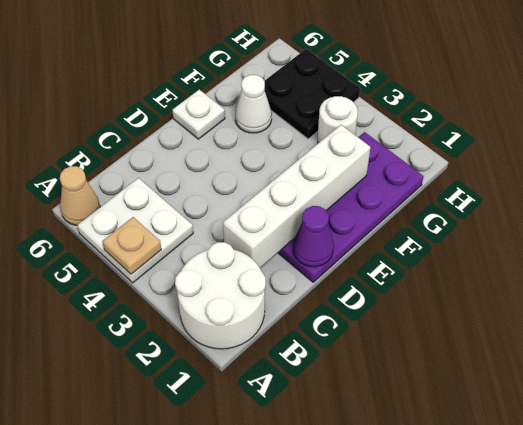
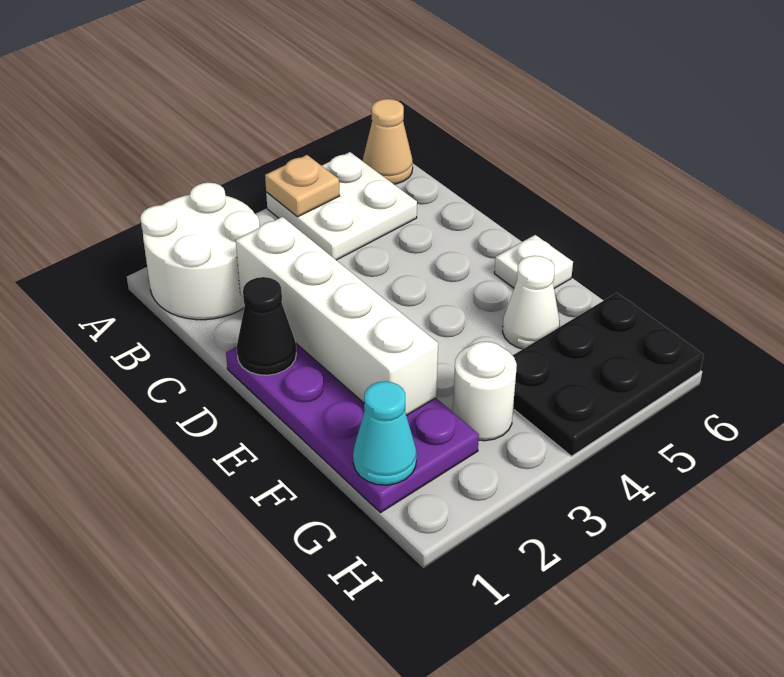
purple 1x1 cone [293,206,334,267] -> black 1x1 cone [237,277,296,375]
none -> cyan 1x1 cone [353,381,417,485]
black 2x2 plate [265,49,360,139] -> black 2x3 plate [512,293,704,456]

